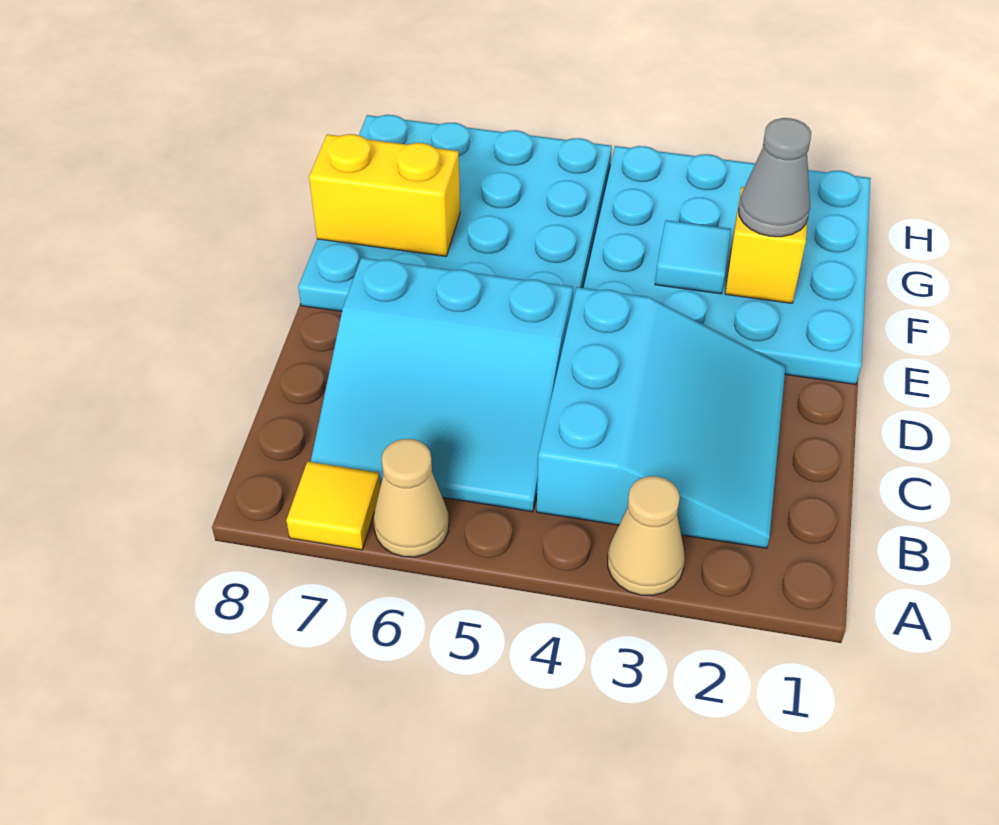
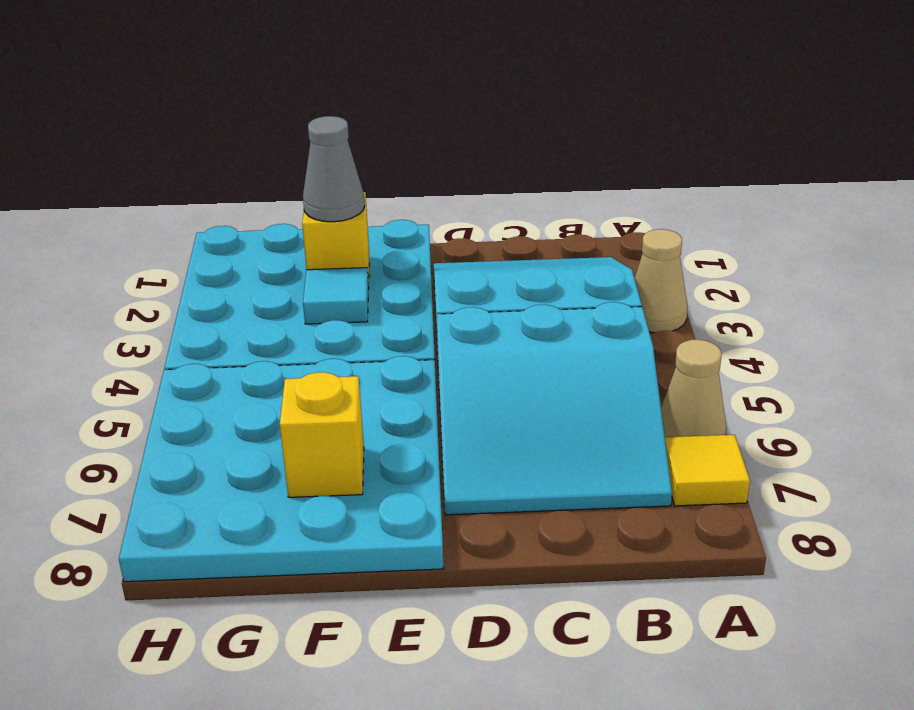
cyan 3x3 slope [311,258,573,512] -> cyan 3x3 slope turned to [437,302,672,515]
yellow 1x2 brick [309,134,460,256] -> yellow 1x1 brick [280,372,364,497]

